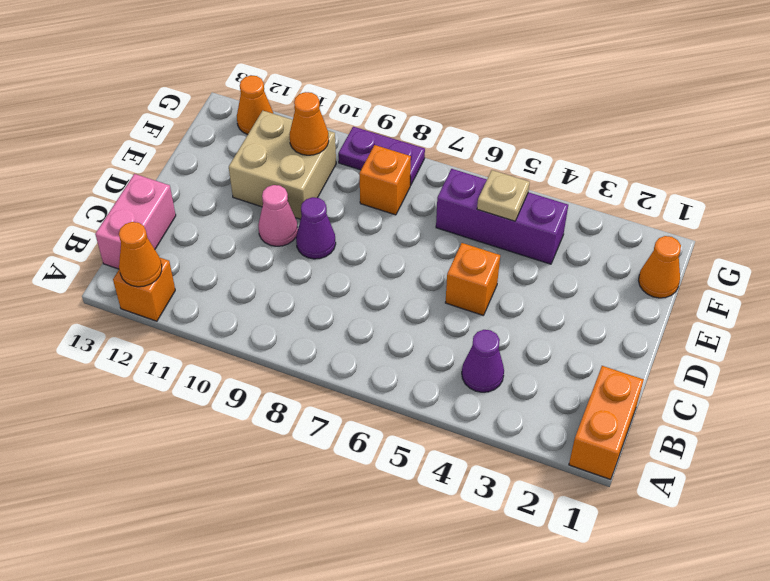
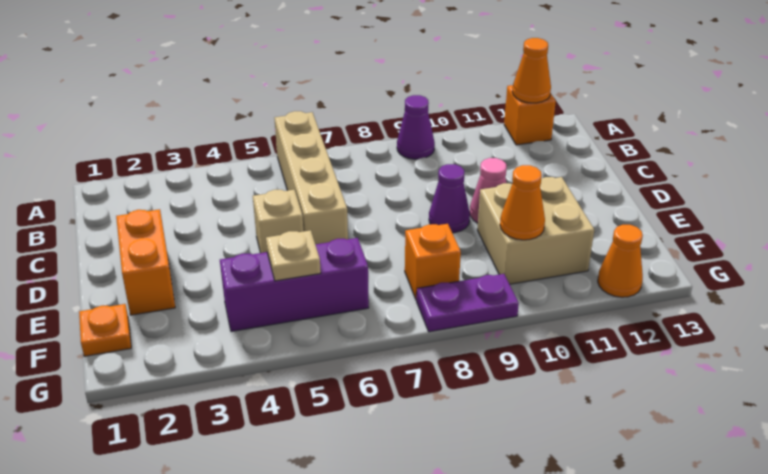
orange 1x2 brick [569,366,644,479] -> orange 1x2 brick moved to [116,209,175,315]
none -> tan 1x4 brick [275,111,348,244]
purple 1x1 cone [462,330,504,392] -> purple 1x1 cone moved to [397,95,435,159]
pink 1x2 brick [95,174,176,269] -> none
orange 1x1 brick [445,243,500,315] -> tan 1x1 brick [253,190,303,253]
orange 1x1 cone [639,236,681,298] -> orange 1x1 plate [79,304,131,356]

